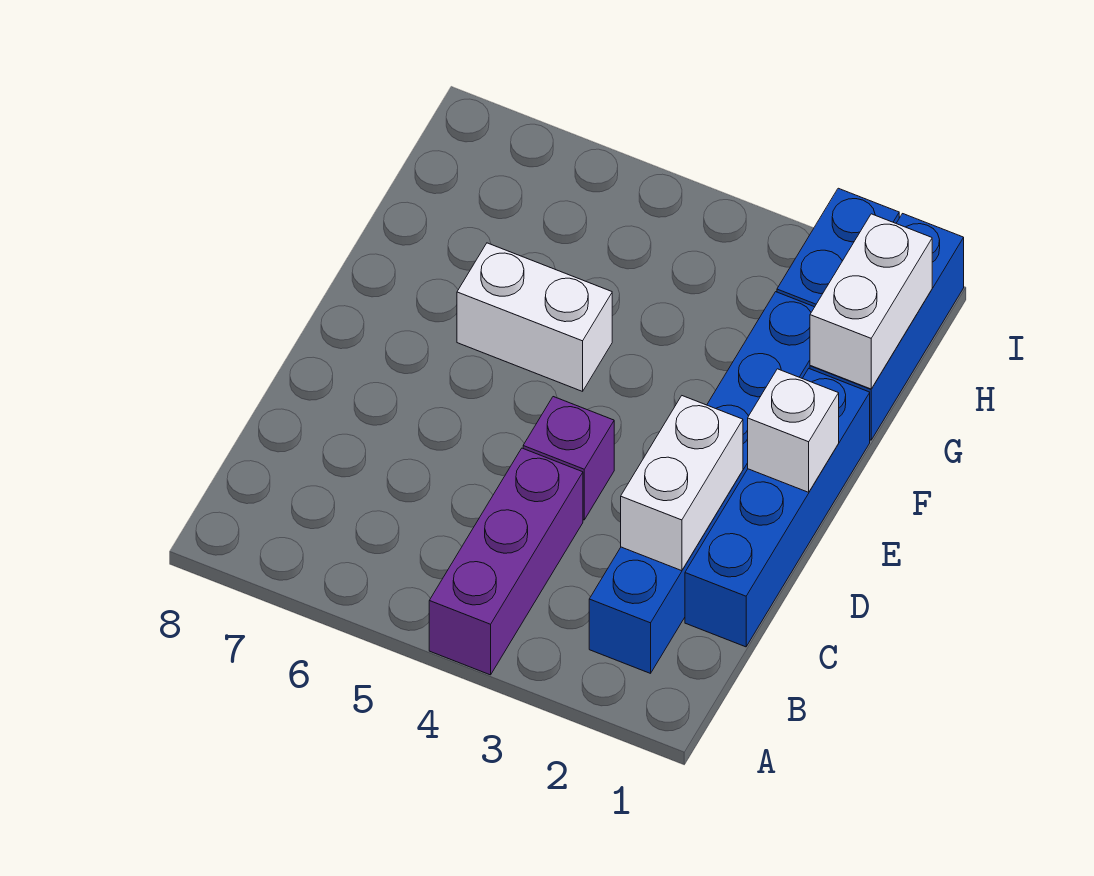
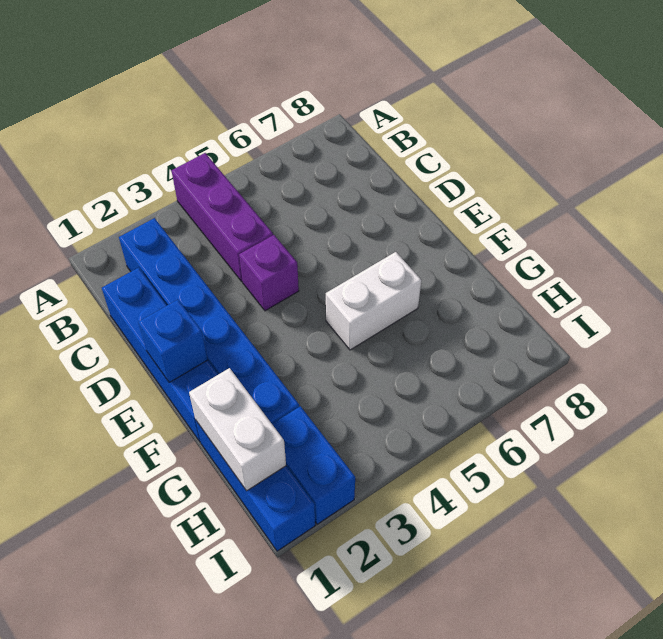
white 1x2 brick [621,396,743,571] -> none
white 1x1 brick [748,369,839,492] -> blue 1x1 brick [139,300,208,383]

